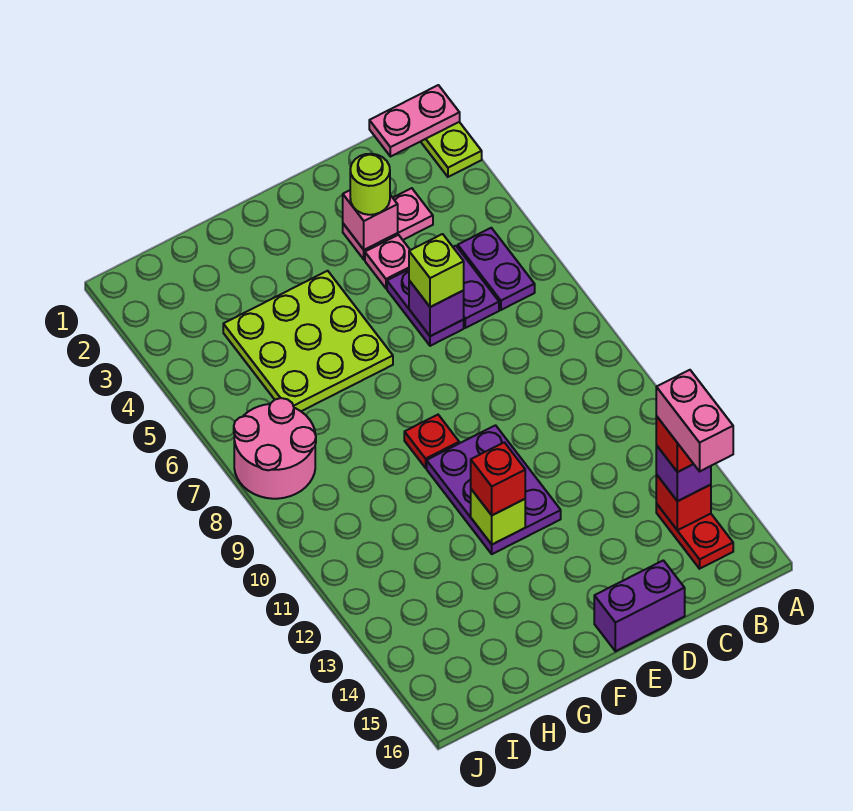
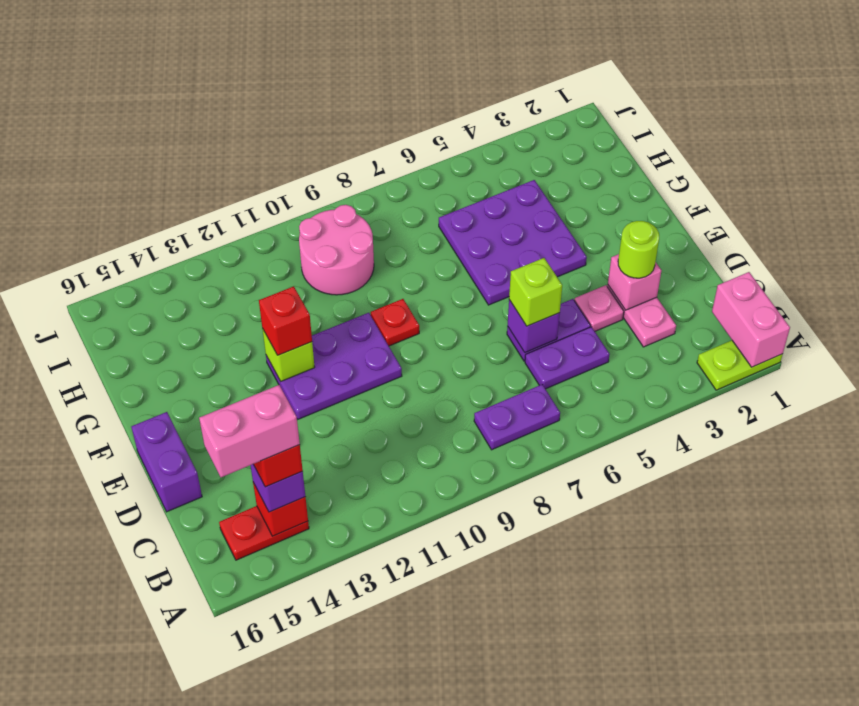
pink 1x2 plate [369,85,460,157] -> pink 1x2 brick [712,272,790,367]
purple 1x2 plate [458,228,535,310] -> purple 1x2 plate moved to [474,385,560,450]
lime 3x3 plate [223,271,393,411] -> purple 3x3 plate [439,180,587,305]
pink 2x2 round brick [234,398,316,499] -> pink 2x2 round brick moved to [299,205,374,295]

